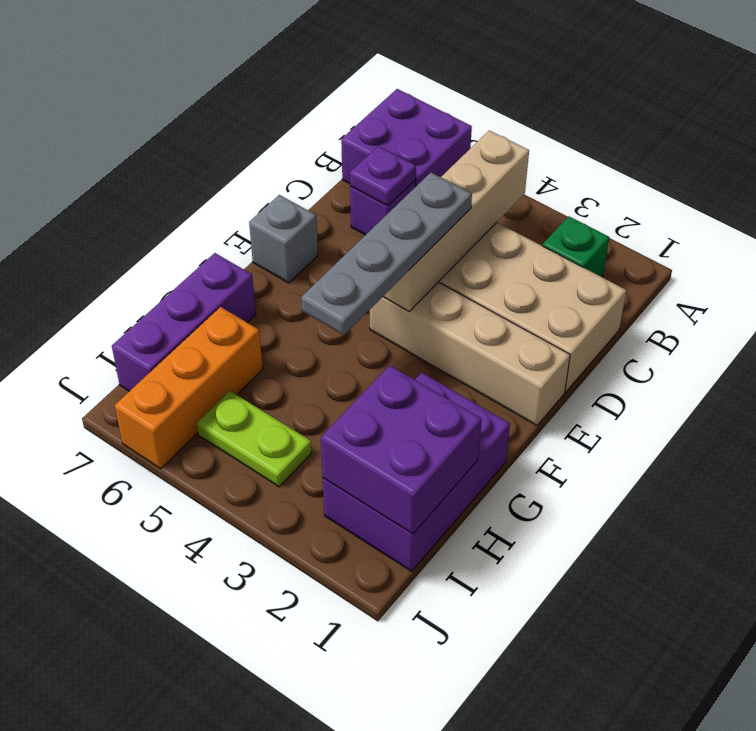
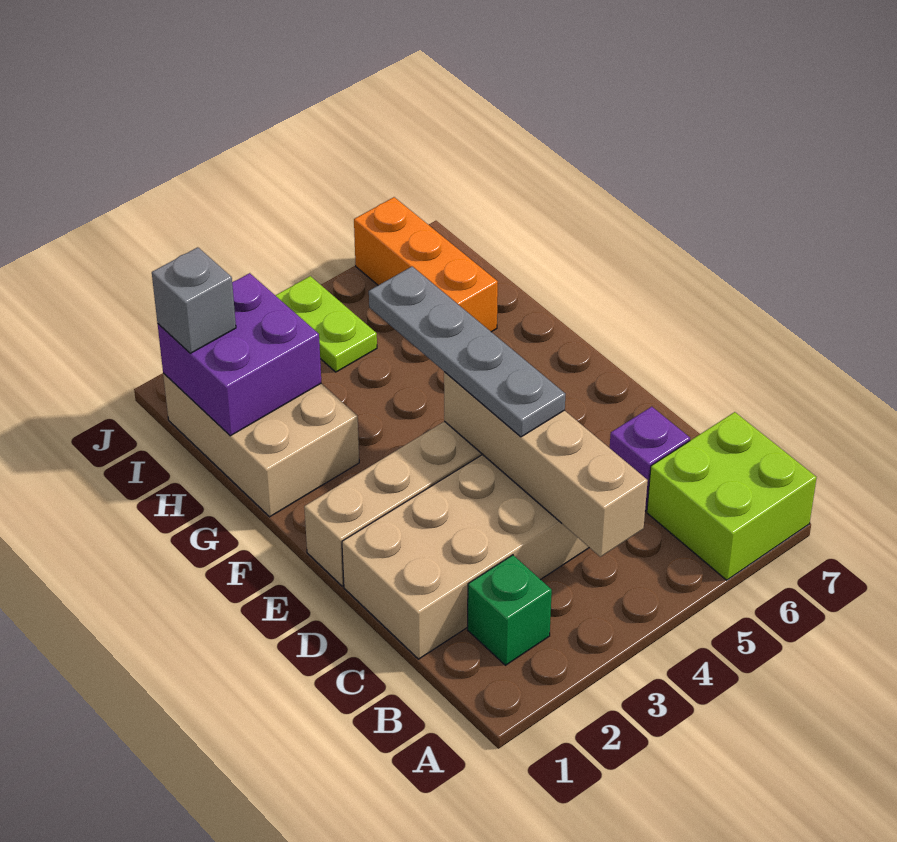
purple 2x2 brick [341,89,472,186] -> lime 2x2 brick [647,412,817,580]
purple 1x1 plate [350,146,416,206] -> none
grey 1x1 brick [249,195,318,283] -> grey 1x1 brick moved to [152,247,236,353]
purple 2x3 brick [323,373,510,571] -> tan 2x3 brick [163,373,359,517]
purple 1x3 brick [112,253,256,391] -> none
lime 1x2 plate [197,391,312,487] -> lime 1x2 plate turned to [275,276,377,372]

